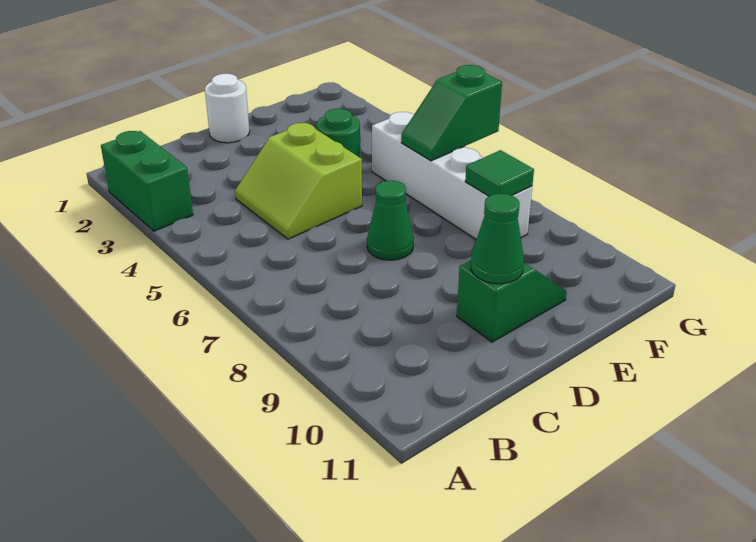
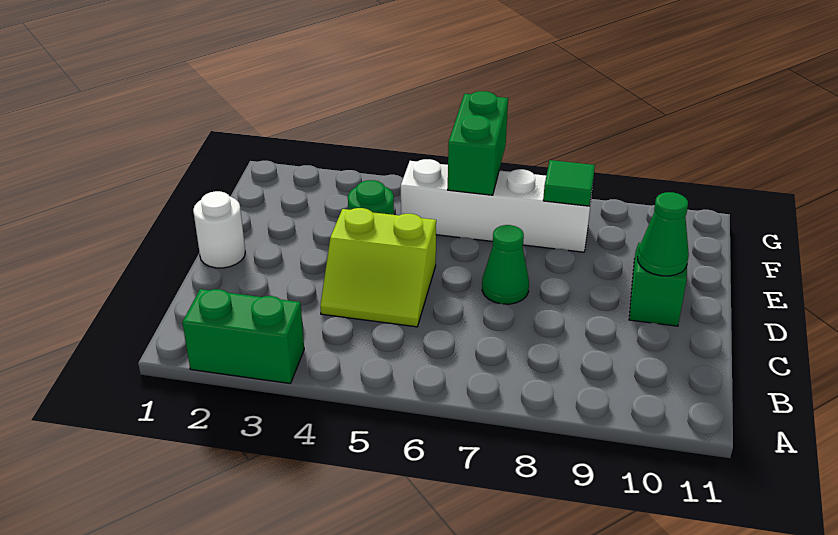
green 1x2 slope [401,65,502,161] -> green 1x2 brick [448,91,508,195]

